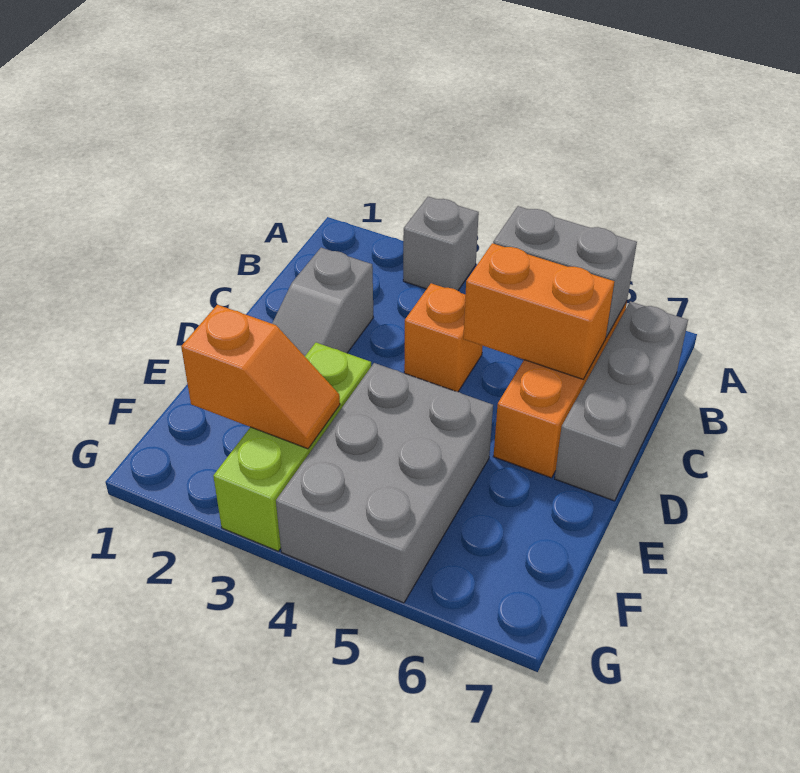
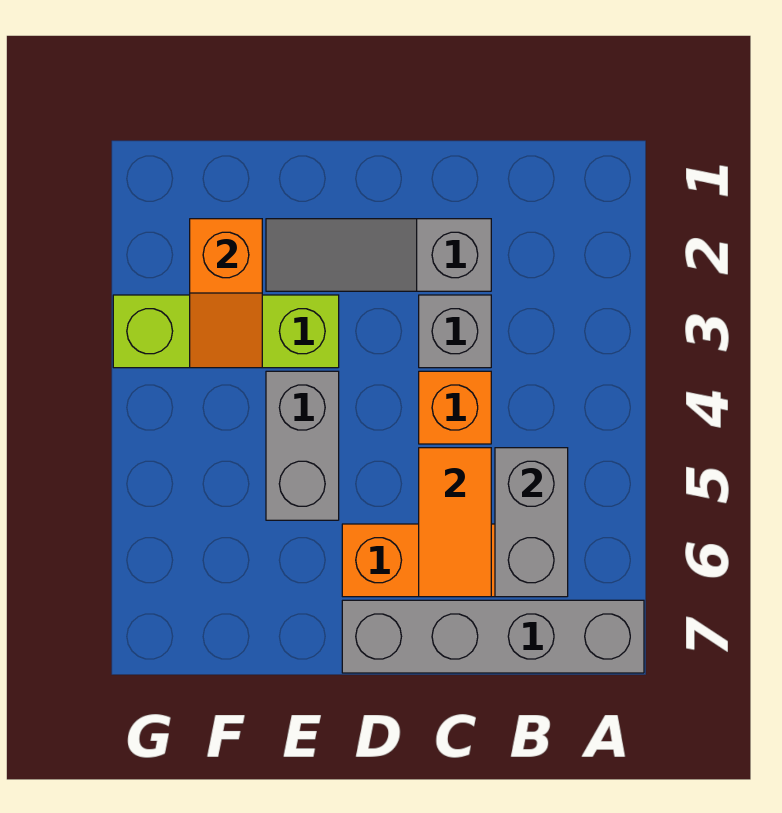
grey 1x1 brick [403,197,479,291] -> grey 1x1 brick moved to [419,295,491,368]
grey 1x3 brick [555,301,688,501] -> grey 1x4 brick [342,600,644,673]
orange 1x2 brick [463,243,614,379] -> orange 1x2 tile [419,448,491,597]
grey 2x3 brick [276,363,493,603] -> grey 1x2 brick [266,371,339,520]

